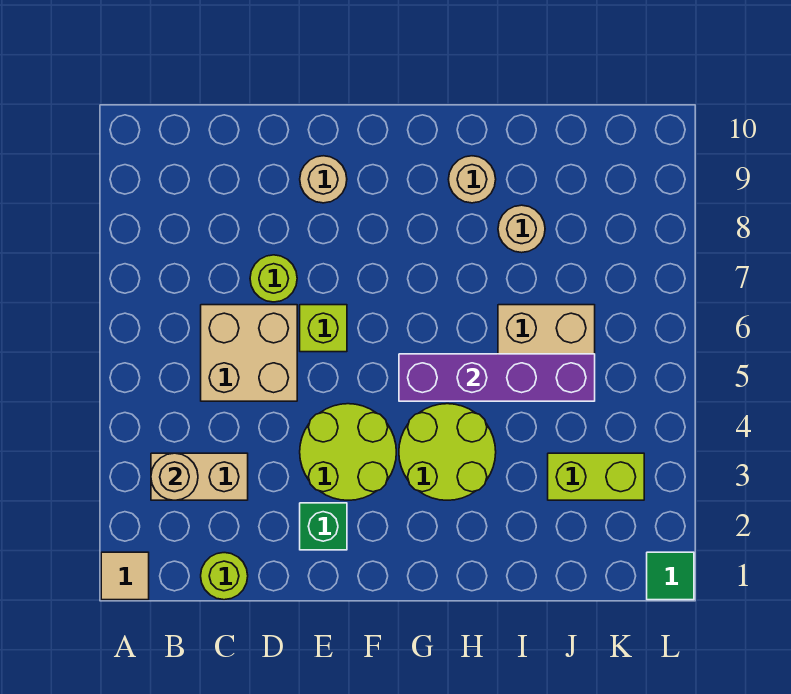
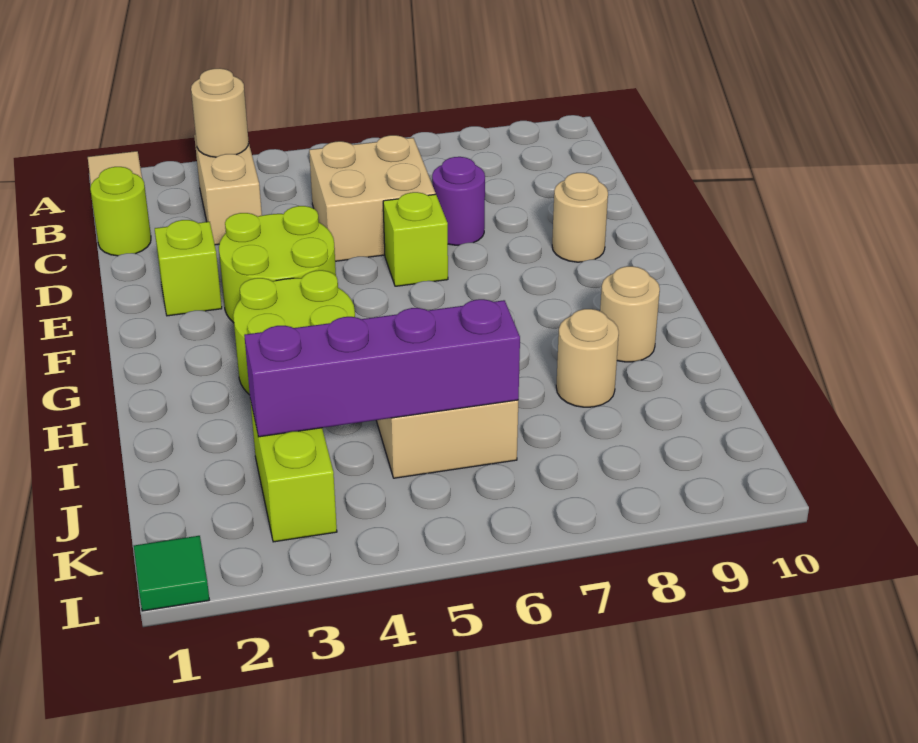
lime 1x1 round brick [250,255,297,302] -> purple 1x1 round brick [432,157,485,245]
green 1x1 brick [300,503,347,550] -> lime 1x1 brick [155,220,222,316]
purple 1x4 brick [399,354,595,401] -> purple 1x4 brick turned to [244,299,520,437]

